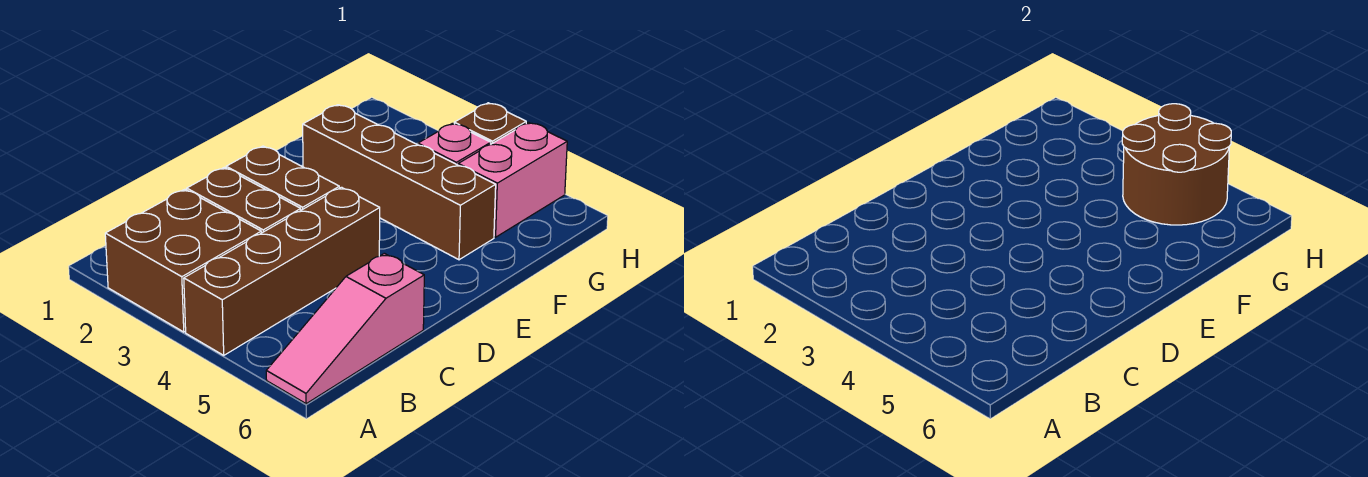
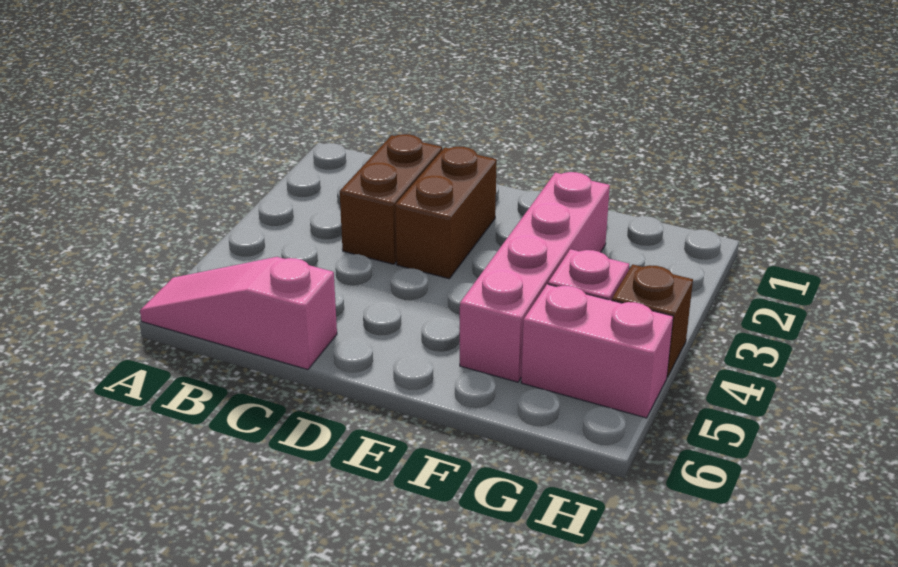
brown 2x2 brick [105,189,261,332] -> none
brown 1x4 brick [184,187,380,355] -> none
brown 1x4 brick [303,105,496,260] -> pink 1x4 brick [460,172,610,382]
brown 2x2 round brick [1122,104,1231,225] -> none

